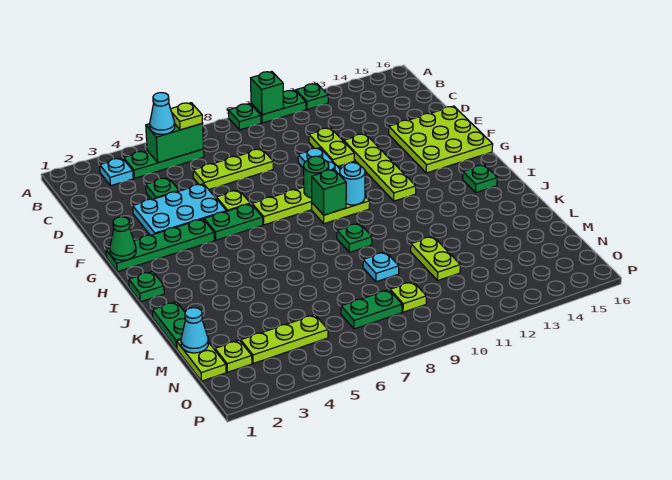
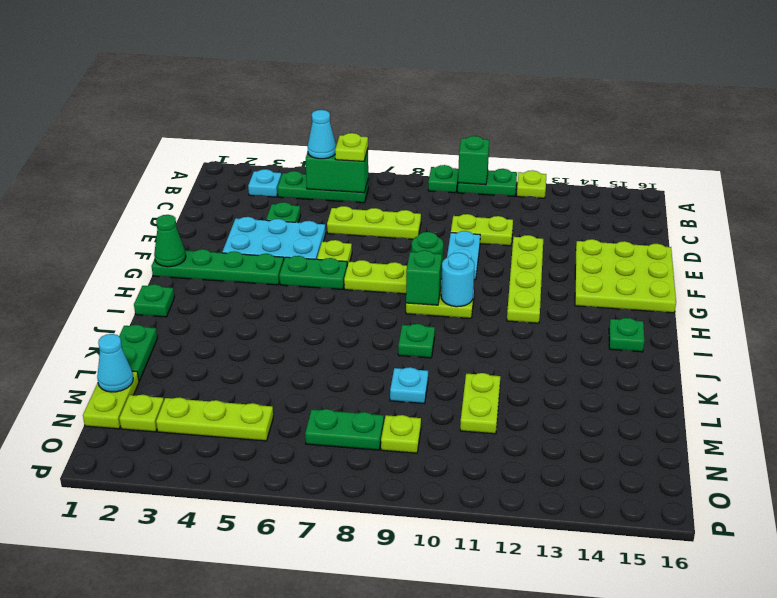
green 1x1 plate [296,84,328,109] -> lime 1x1 plate [517,170,546,198]
lime 1x2 plate [309,128,354,166] -> lime 1x2 plate turned to [451,214,513,246]

